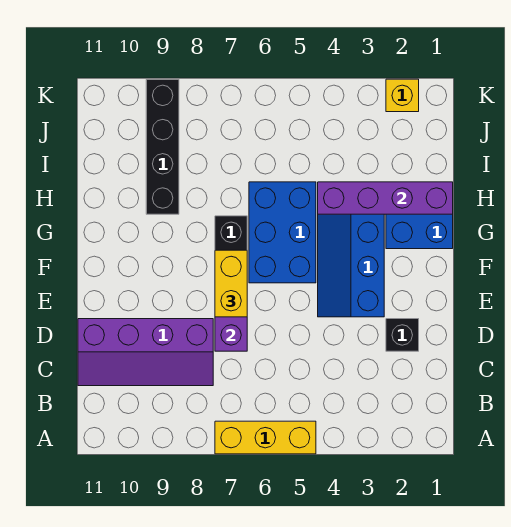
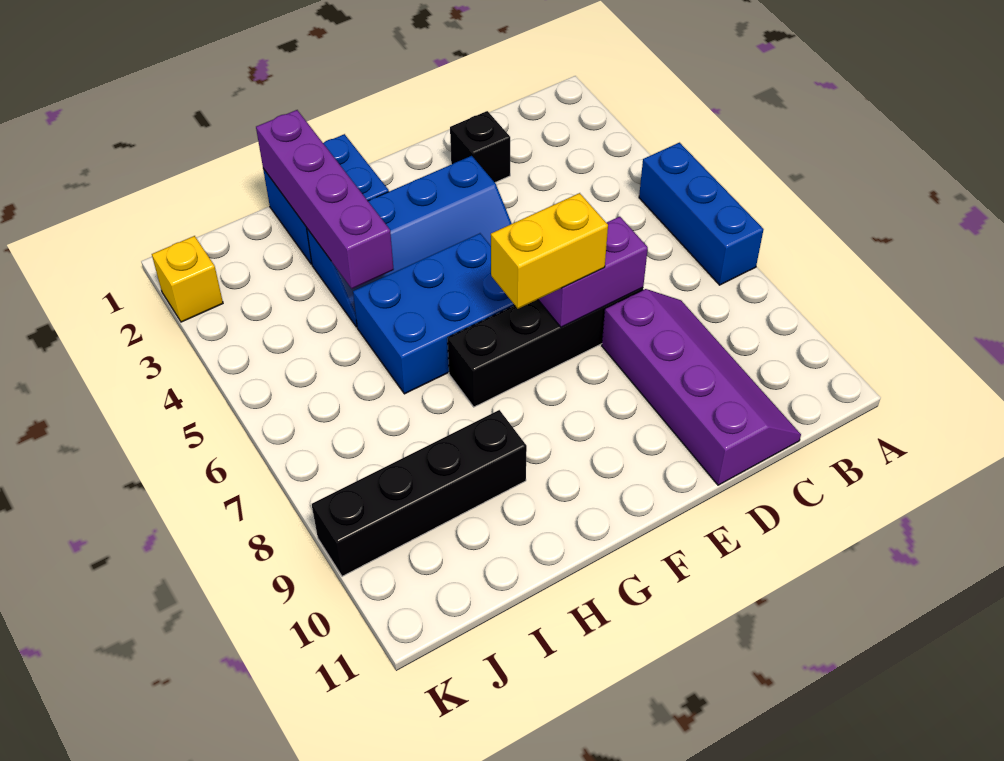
yellow 1x3 brick [215,421,316,454] -> blue 1x3 brick [639,143,764,285]

